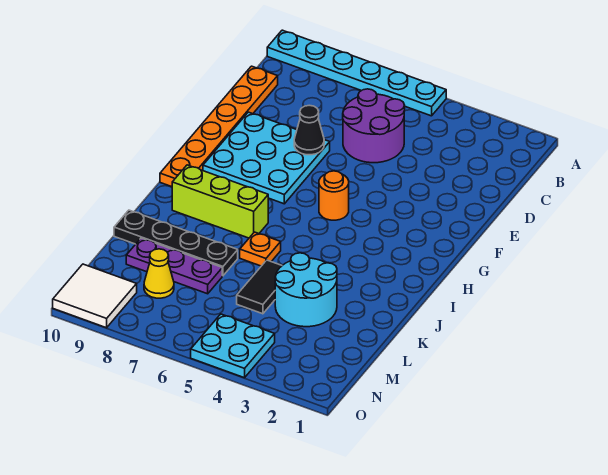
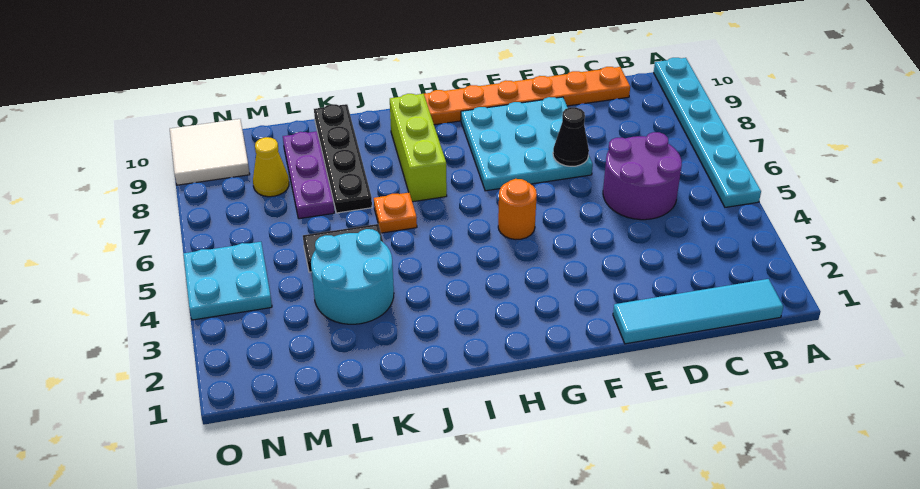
none -> cyan 1x4 tile [613,279,783,344]

